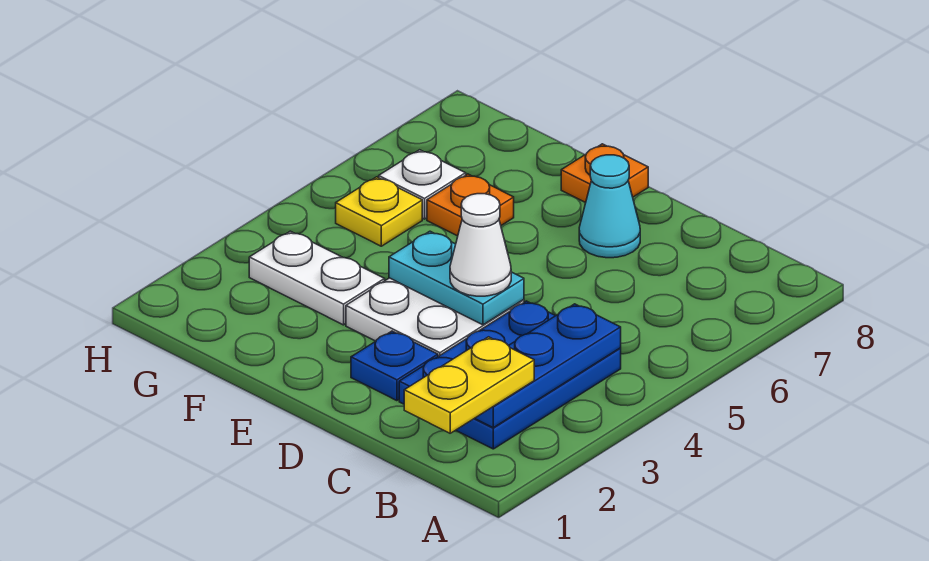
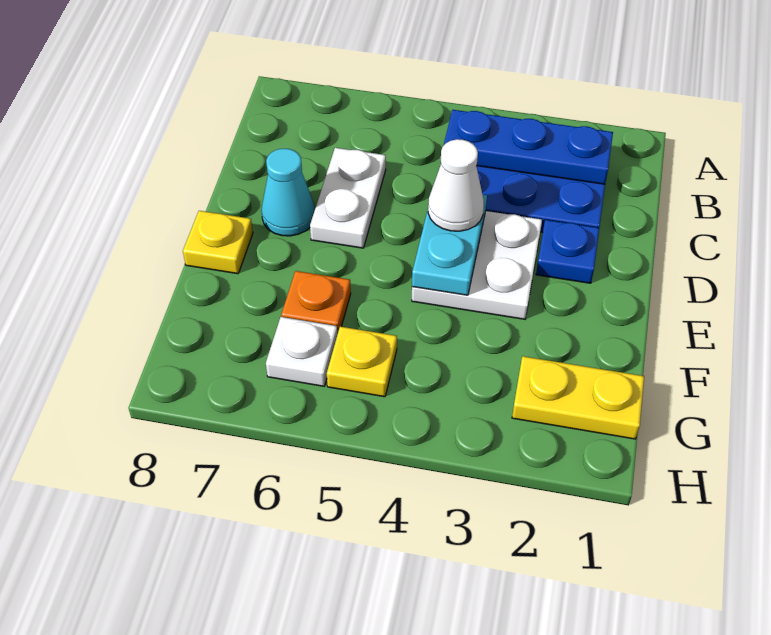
yellow 1x2 plate [404,337,534,433] -> yellow 1x2 plate moved to [512,356,644,439]
orange 1x1 plate [561,144,648,203] -> yellow 1x1 plate [183,211,253,274]
white 1x2 plate [249,231,385,325] -> white 1x2 plate moved to [310,148,386,248]

